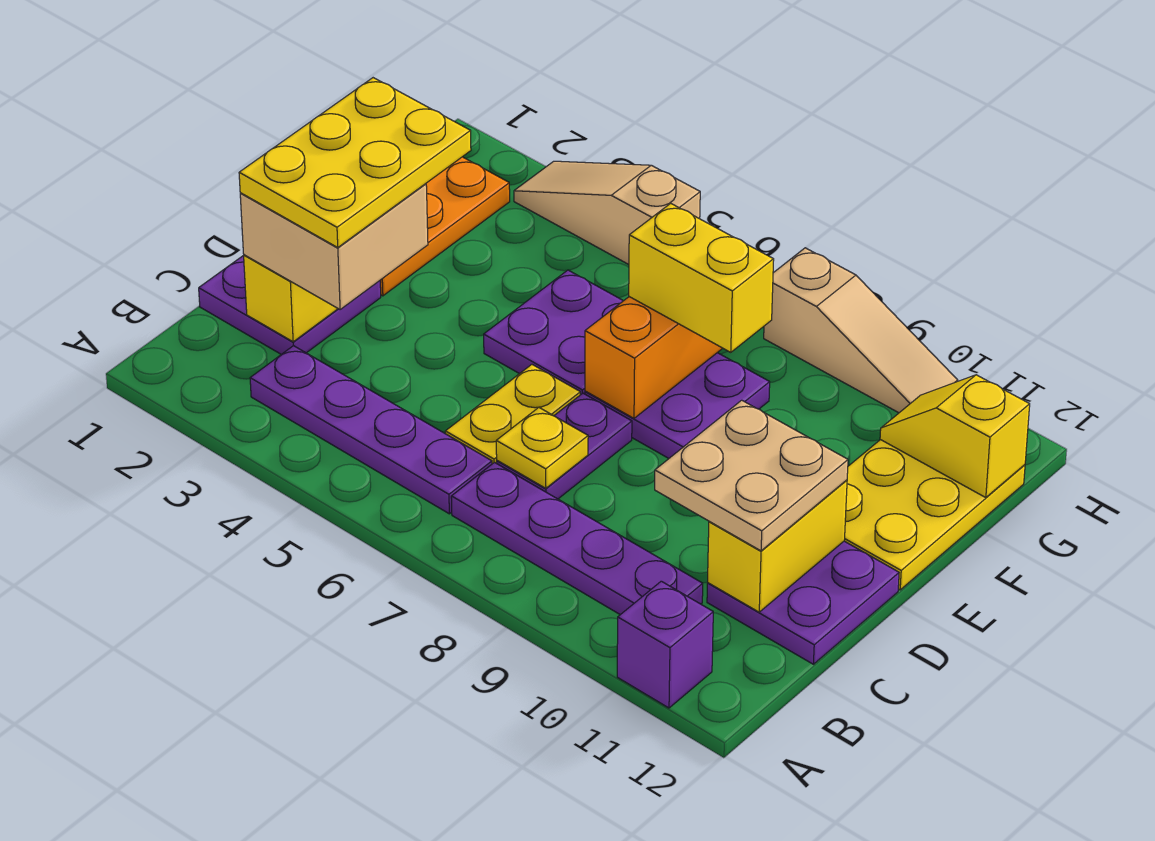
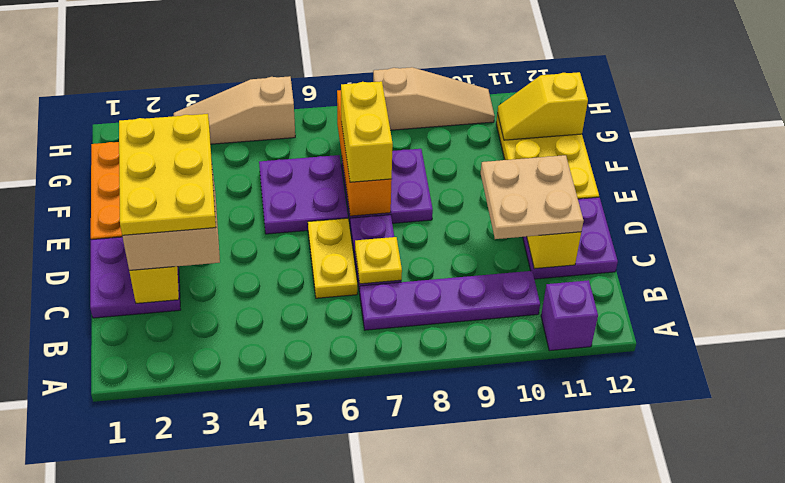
purple 1x4 plate [250,346,492,514] -> none
yellow 1x2 brick [629,203,774,352] -> yellow 1x2 brick turned to [341,81,393,182]

